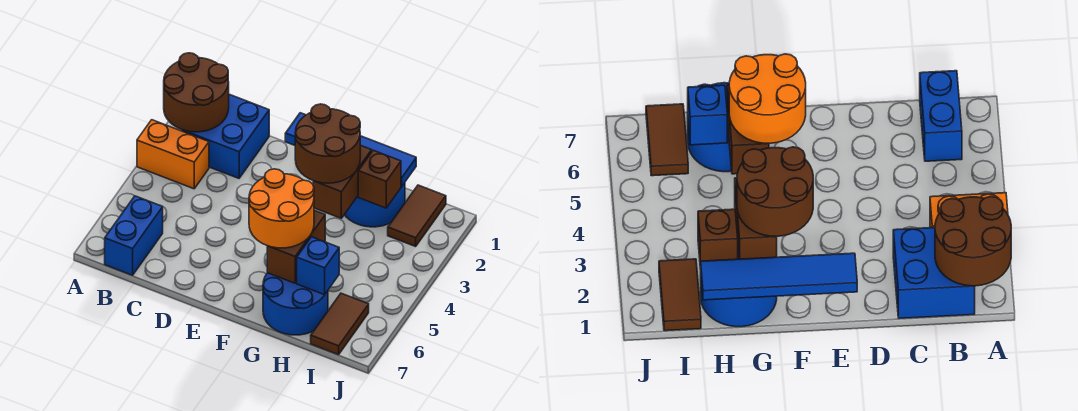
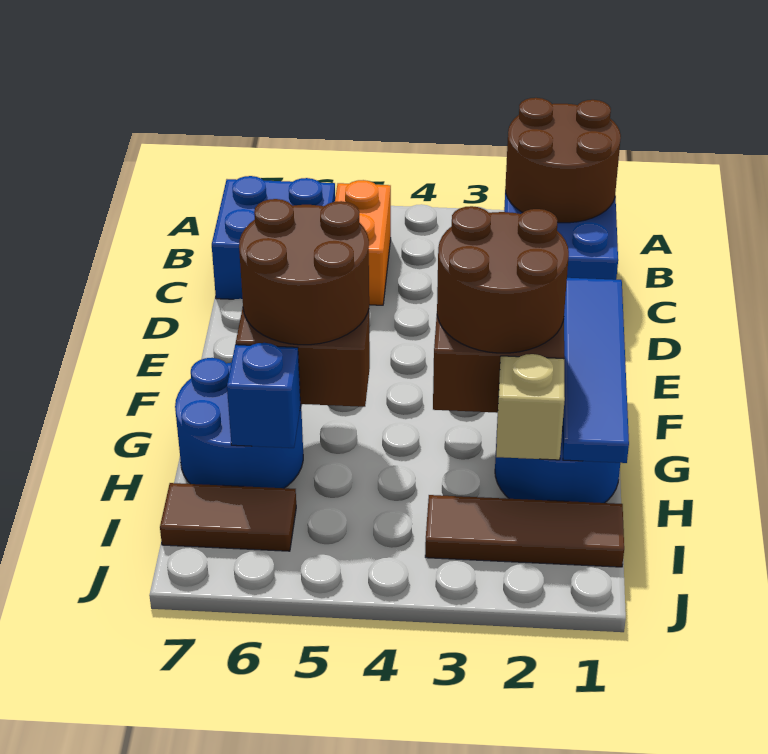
orange 1x2 brick [137,120,209,189] -> orange 1x2 brick moved to [335,180,391,305]
blue 1x2 brick [105,196,163,275] -> blue 2x2 brick [212,176,335,299]
orange 2x2 round brick [249,169,314,248] -> brown 2x2 round brick [239,199,369,345]
brown 1x1 brick [358,150,401,208] -> tan 1x1 brick [496,354,565,460]
brown 1x2 tile [388,185,446,246] -> brown 1x3 tile [425,495,624,567]

